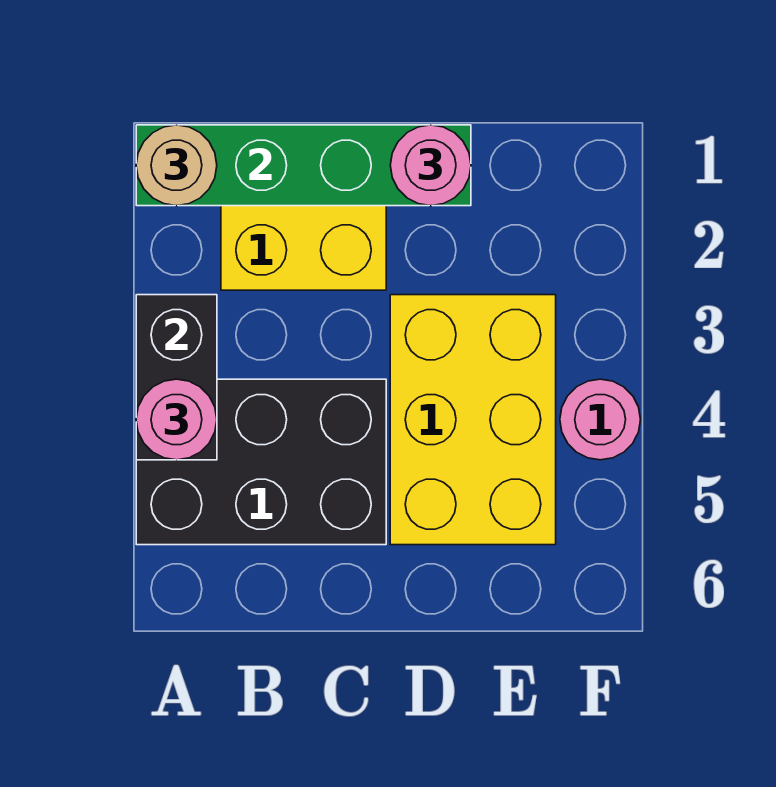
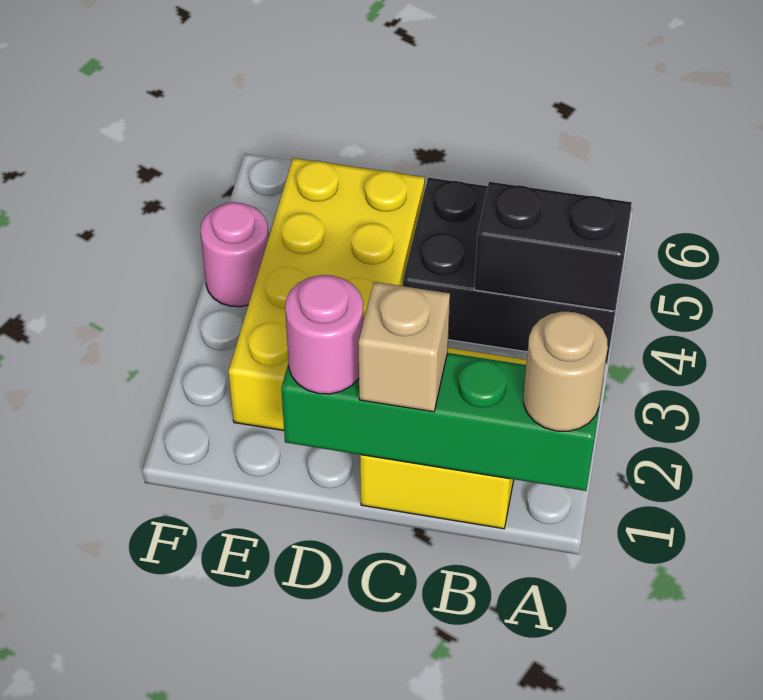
black 1x2 brick [136,295,217,460] -> black 1x2 brick turned to [474,182,632,311]
pink 1x1 round brick [136,379,217,460] -> none
none -> tan 1x1 brick [359,282,450,412]
yellow 2x3 brick [390,295,556,545] -> yellow 2x4 brick [229,158,425,431]

